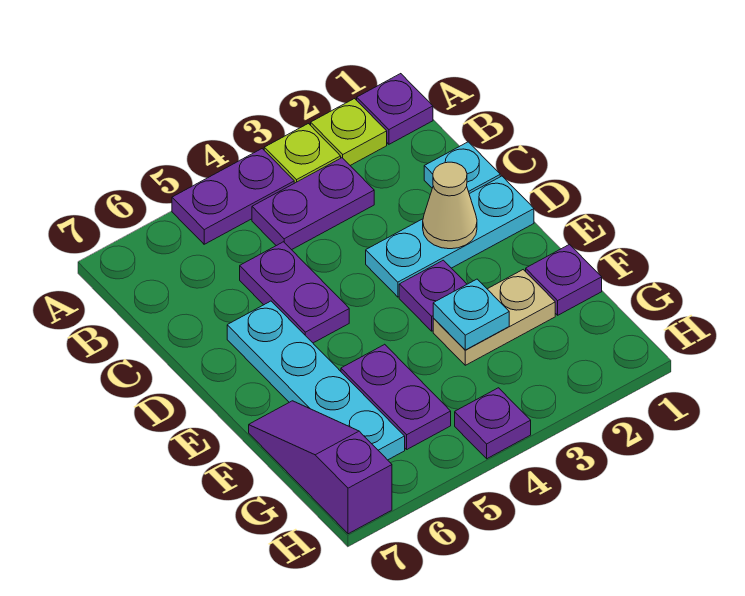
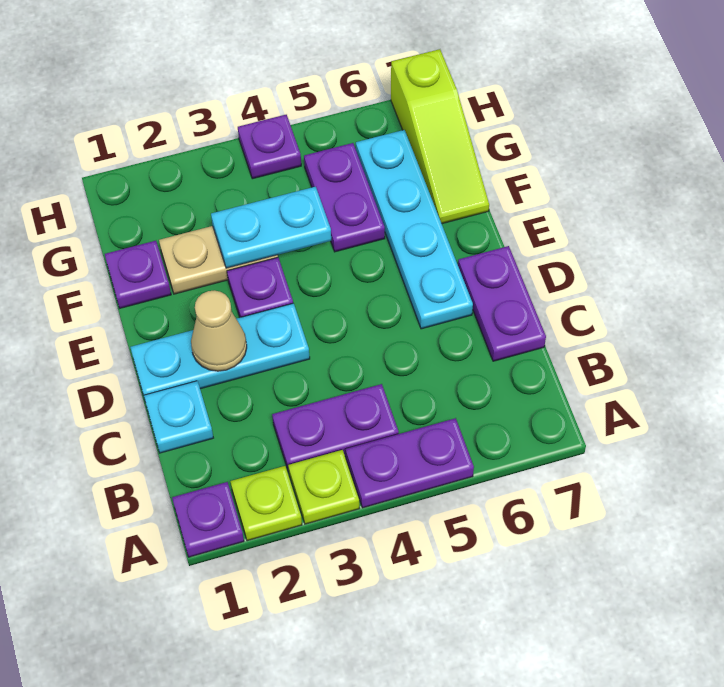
purple 1x2 plate [240,242,349,343] -> purple 1x2 plate moved to [458,246,546,361]
cyan 1x1 plate [433,279,509,350] -> cyan 1x2 plate [211,187,331,268]
purple 1x3 slope [249,401,392,534] -> lime 1x3 slope [391,49,489,224]

